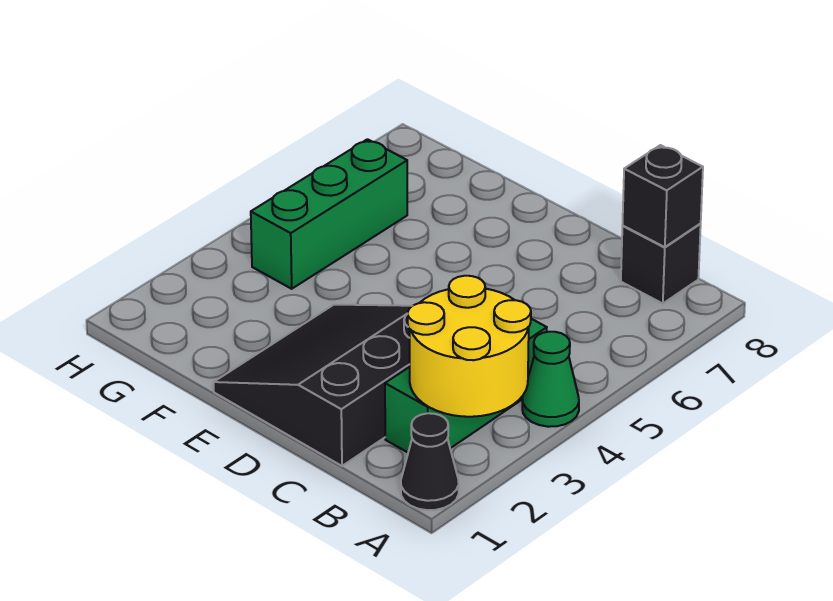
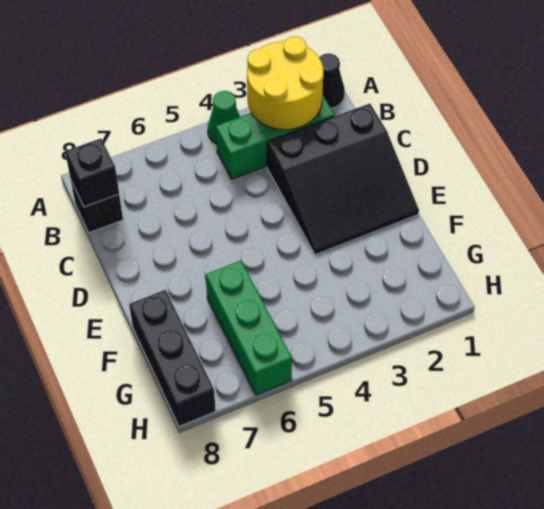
none -> black 1x3 brick [129,290,216,426]
green 1x3 brick [251,139,407,289] -> green 1x3 brick turned to [206,261,292,395]

